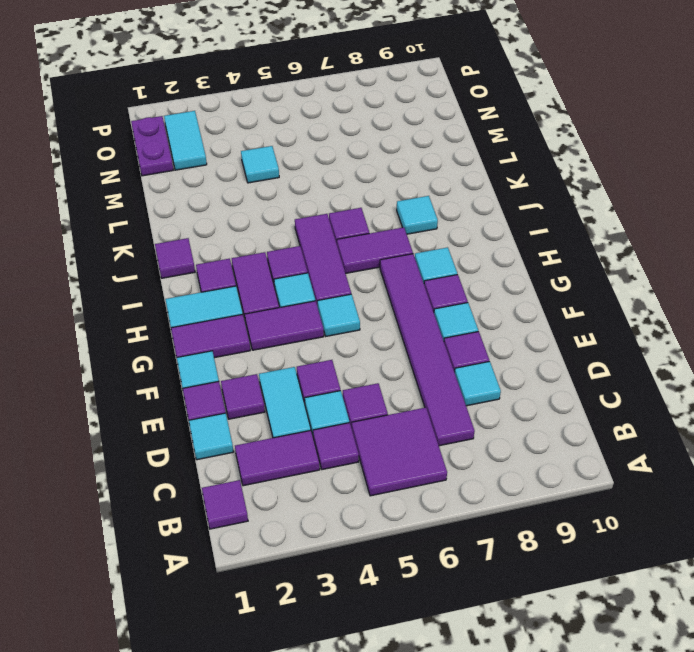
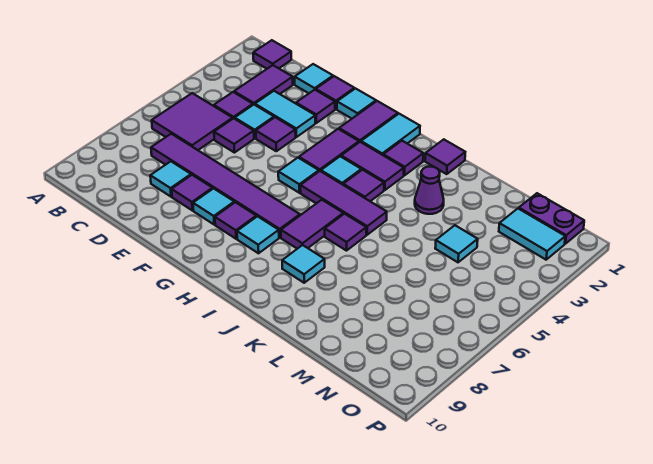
none -> purple 1x1 cone [415,167,444,214]

